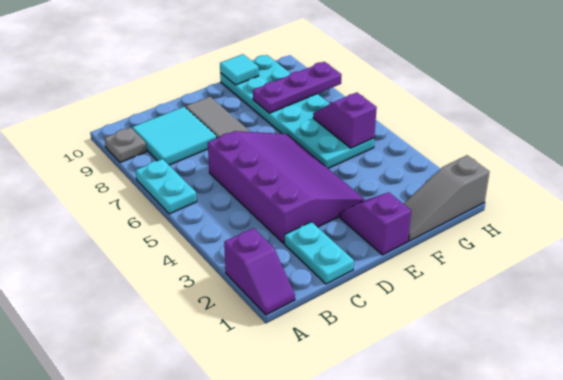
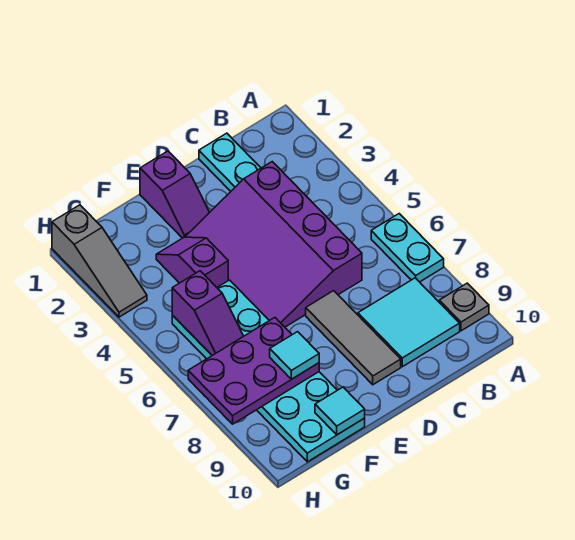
purple 1x2 slope [224,228,295,315] -> purple 1x2 slope moved to [156,237,228,287]
grey 1x3 slope [404,155,489,241] -> grey 1x3 slope turned to [52,205,147,317]
purple 1x3 plate [253,62,342,113] -> purple 2x3 plate [188,318,319,424]
none -> cyan 1x1 tile [270,332,319,379]

